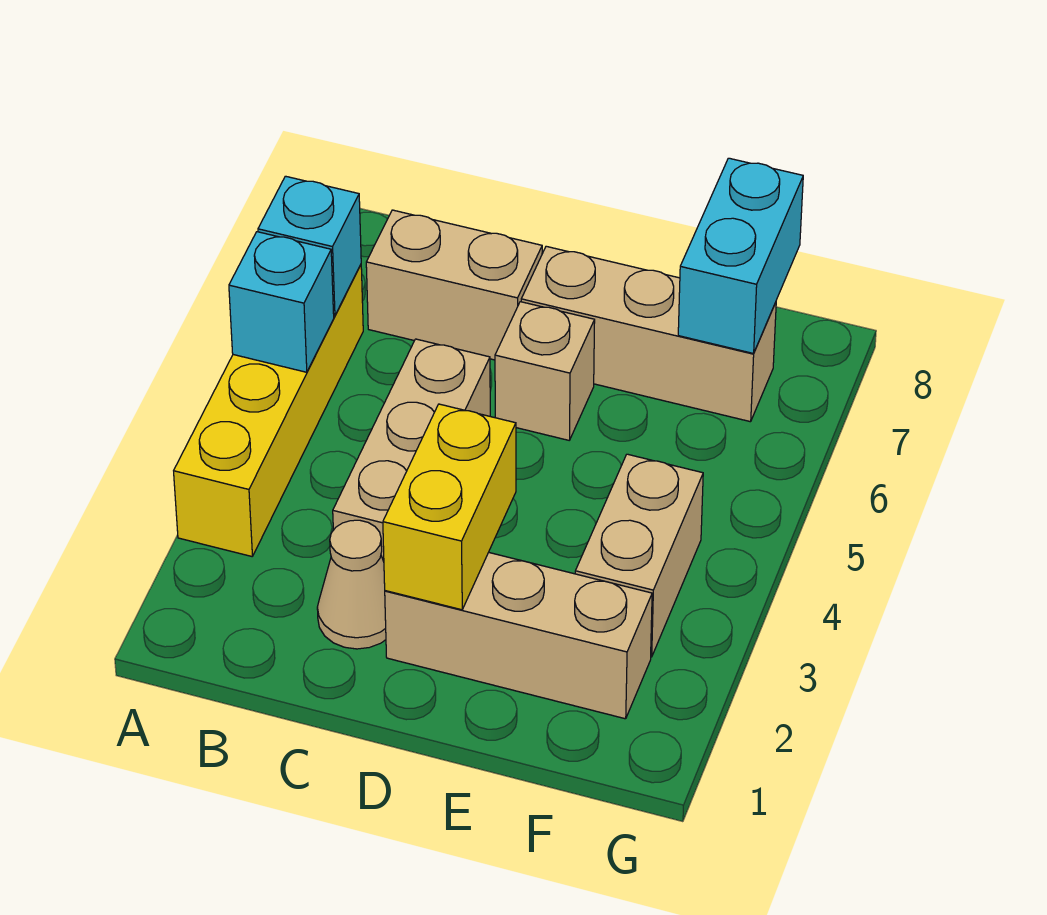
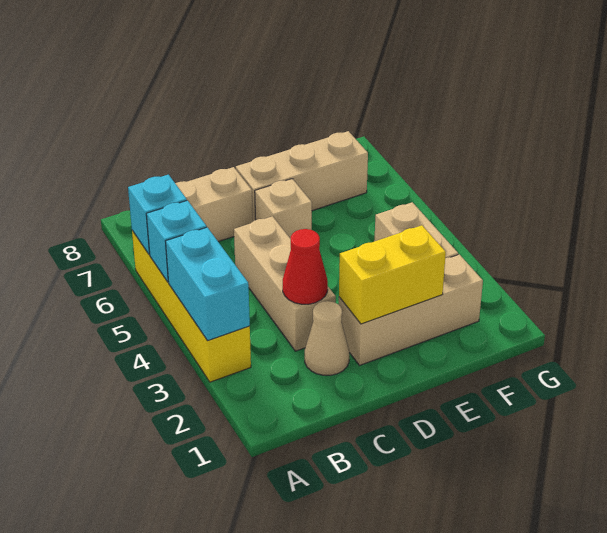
none -> red 1x1 cone [283,229,328,304]
yellow 1x2 brick [383,404,516,610] -> yellow 1x2 brick turned to [339,225,446,324]
cyan 1x2 brick [678,158,803,353] -> cyan 1x2 brick moved to [166,227,250,341]

